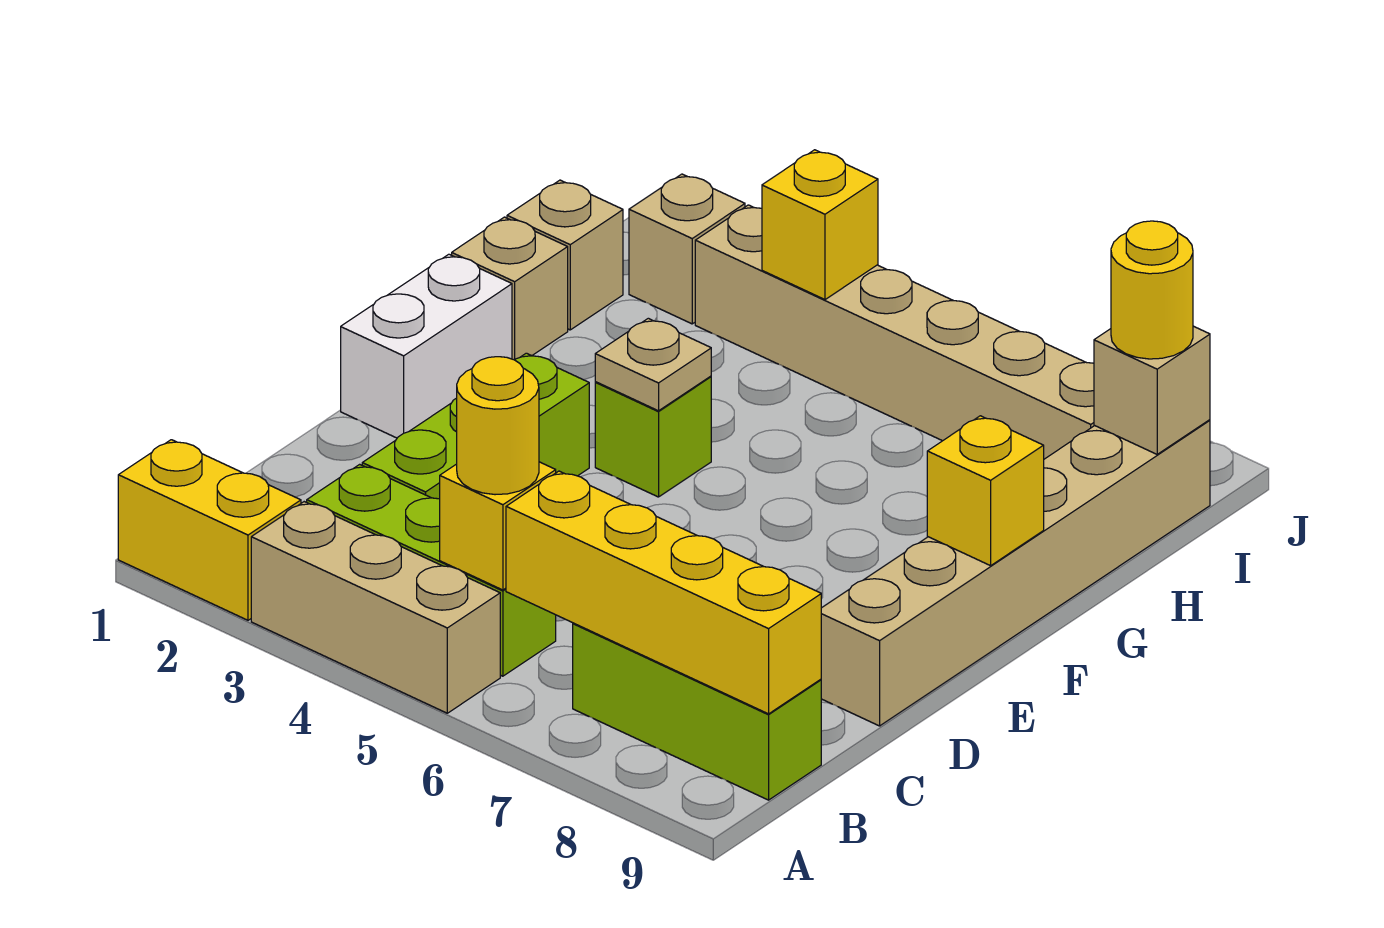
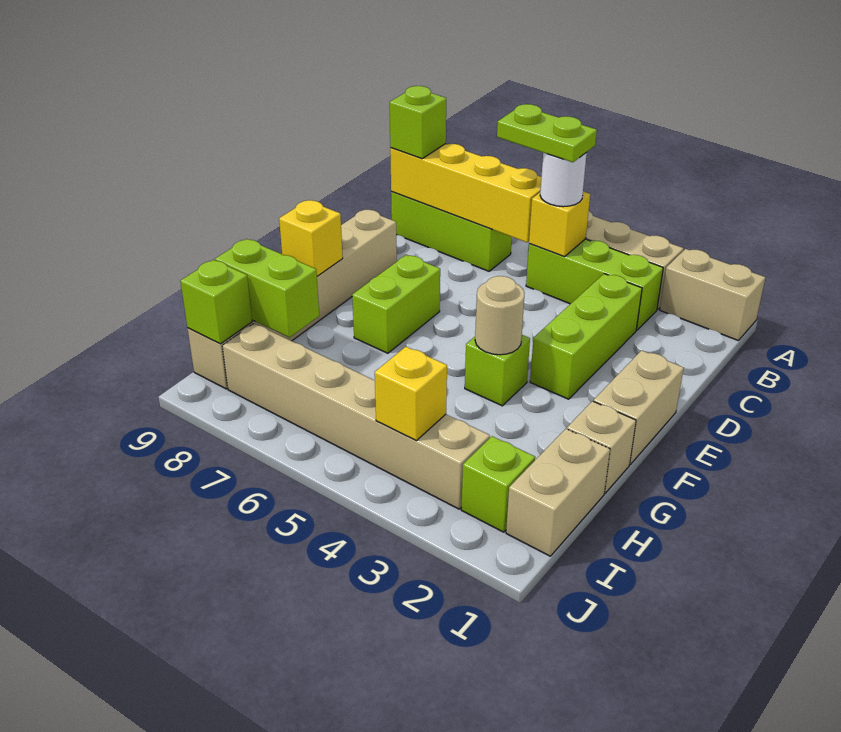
yellow 1x2 brick [118,440,301,620] -> tan 1x2 brick [660,249,765,340]
yellow 1x1 round brick [457,357,539,495] -> white 1x1 round brick [540,152,587,207]
none -> lime 1x2 plate [497,104,597,162]
none -> lime 1x1 brick [390,86,446,159]
white 1x2 brick [341,254,512,438] -> tan 1x2 brick [593,350,684,464]
none -> lime 1x2 brick [352,255,440,353]
tan 1x1 plate [595,318,711,411] -> tan 1x1 round brick [475,276,524,355]
tan 1x1 brick [507,180,623,330] -> tan 1x2 brick [506,429,610,556]
none -> lime 1x2 brick [215,239,319,338]
tan 1x1 brick [629,174,745,324] -> lime 1x1 brick [461,436,535,532]
tan 1x1 brick [1094,326,1210,454] -> lime 1x1 brick [180,260,252,344]
yellow 1x1 round brick [1111,221,1193,359] -> none

